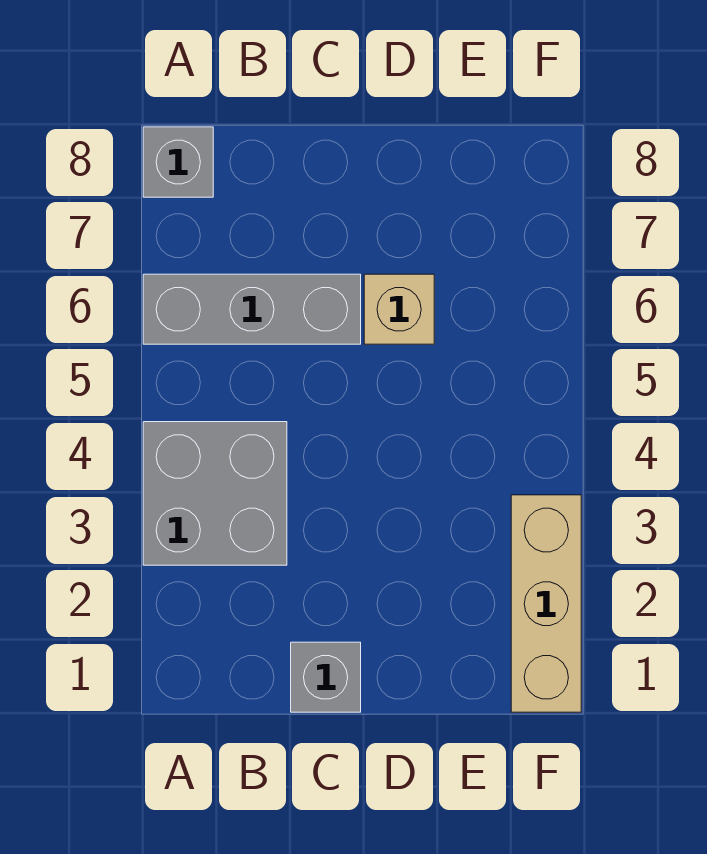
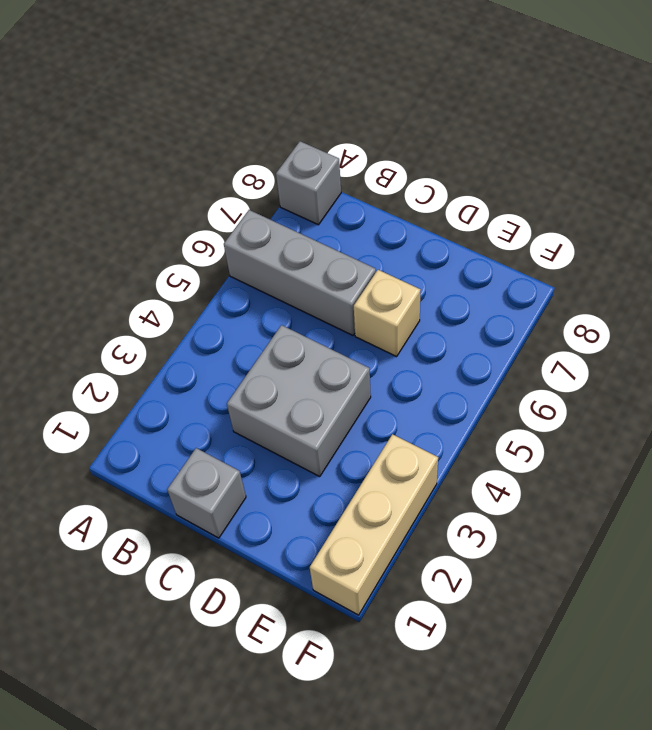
grey 2x2 brick [143,422,287,565] -> grey 2x2 brick moved to [227,325,371,476]

